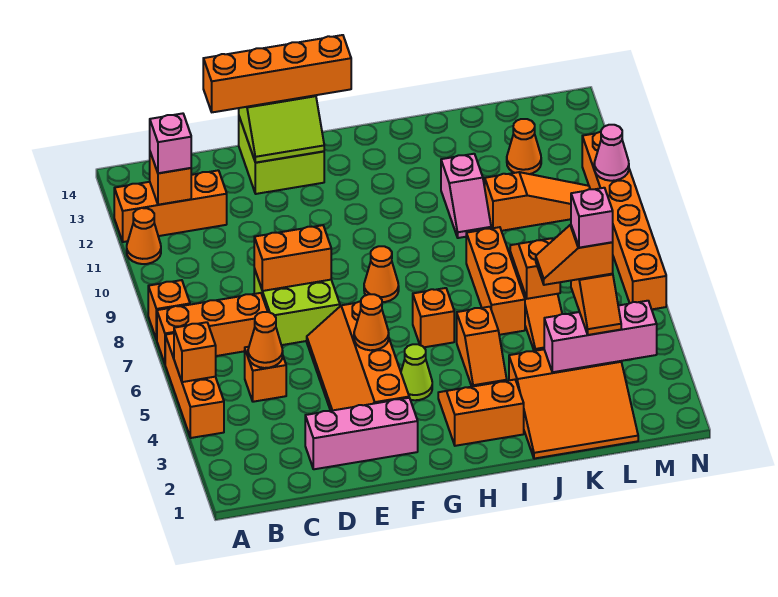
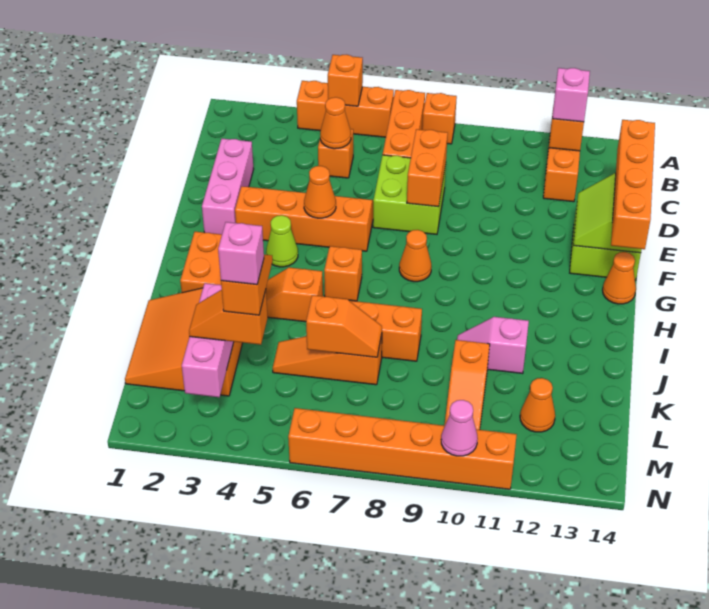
orange 1x1 cone [127,208,161,264] -> orange 1x1 cone moved to [603,252,636,304]

